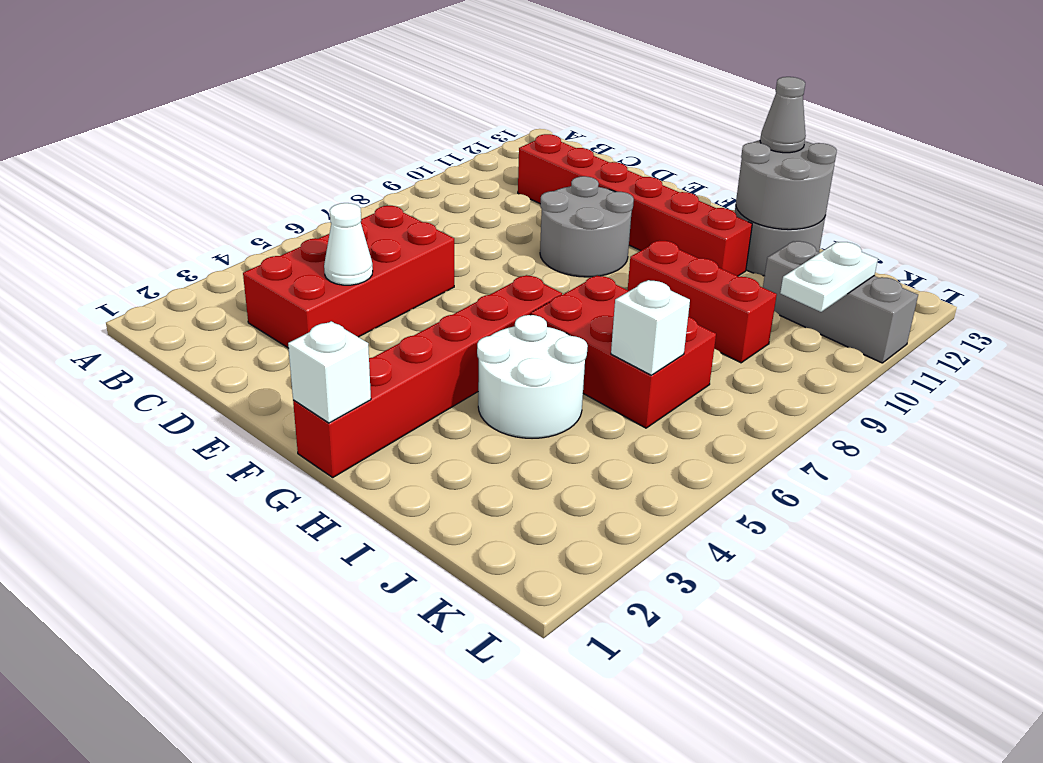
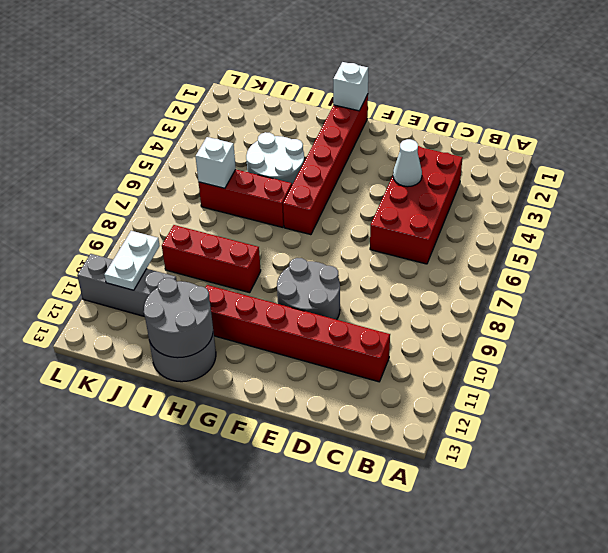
red 2x3 brick [531,276,716,428] -> red 1x3 brick [198,170,292,227]
grey 1x1 cone [760,77,806,153] -> none

